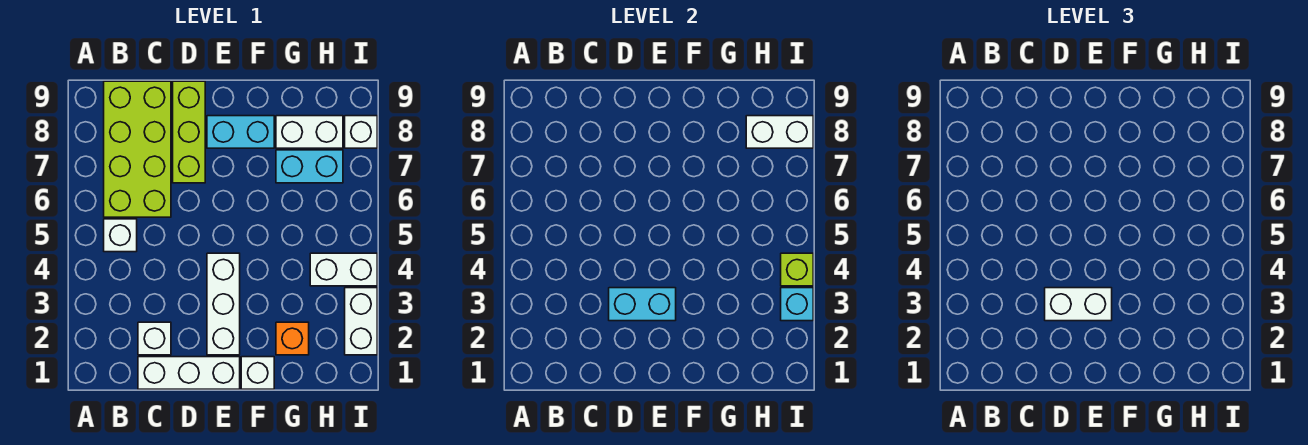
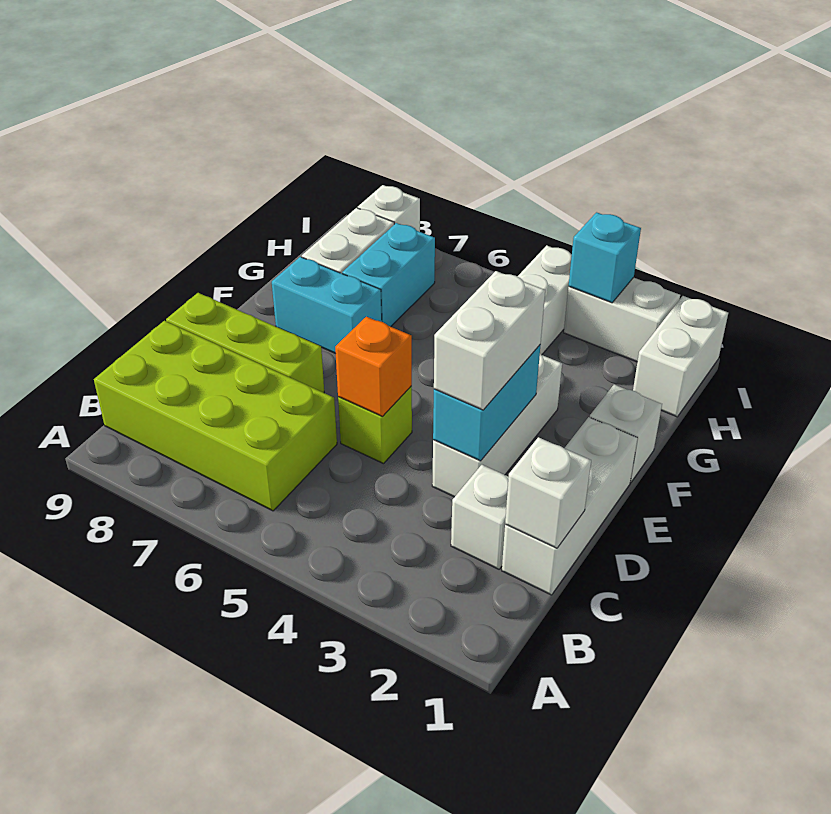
white 1x1 brick [104,219,137,252] -> white 1x1 brick moved to [505,437,591,548]
white 1x3 brick [207,253,240,355] -> white 1x3 brick turned to [432,354,562,497]
cyan 1x2 brick [207,116,274,148] -> cyan 1x2 brick turned to [272,257,382,354]
orange 1x1 brick [276,322,309,355] -> orange 1x1 brick moved to [335,317,412,417]
white 1x2 brick [746,116,813,148] -> white 1x2 brick moved to [633,296,728,417]
lime 1x1 brick [781,253,813,286] -> lime 1x1 brick moved to [338,386,412,464]

